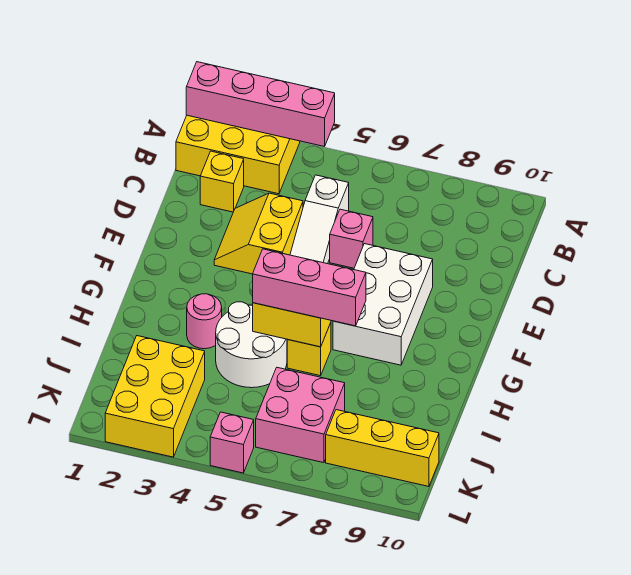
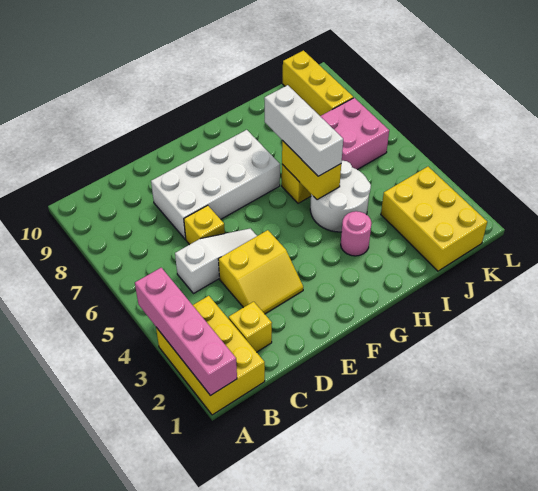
pink 1x1 brick [330,209,373,268] -> yellow 1x1 brick [184,205,225,245]
white 2x3 brick [333,244,433,365] -> white 2x4 brick [151,130,280,239]
pink 1x3 brick [253,249,366,326] -> white 1x3 brick [264,85,343,176]
yellow 2x3 brick [105,336,205,457] -> yellow 2x3 brick turned to [381,167,487,271]
pink 1x1 brick [210,412,254,473] -> none

